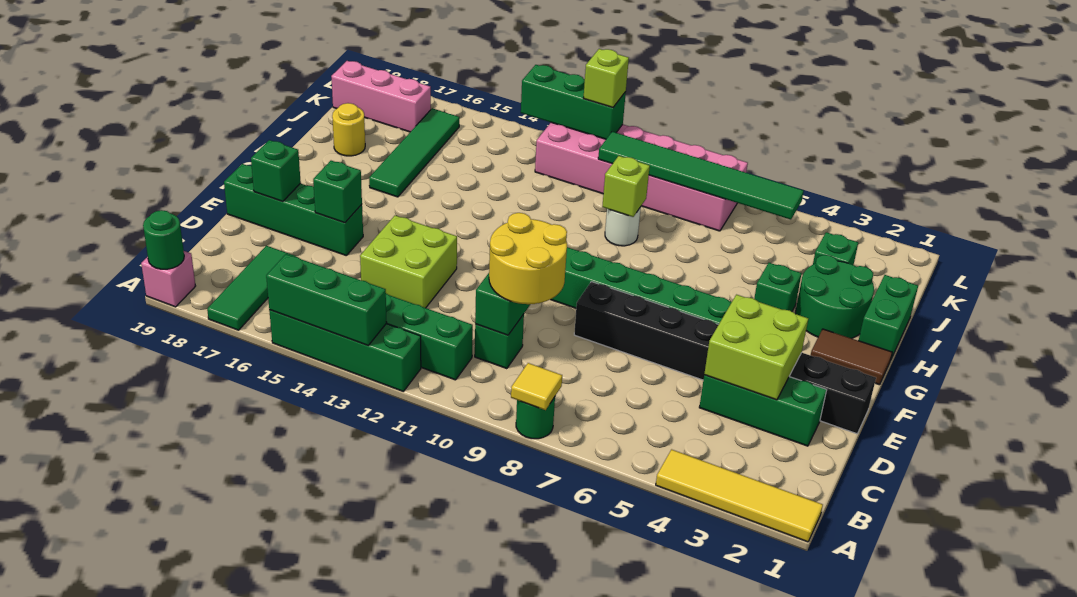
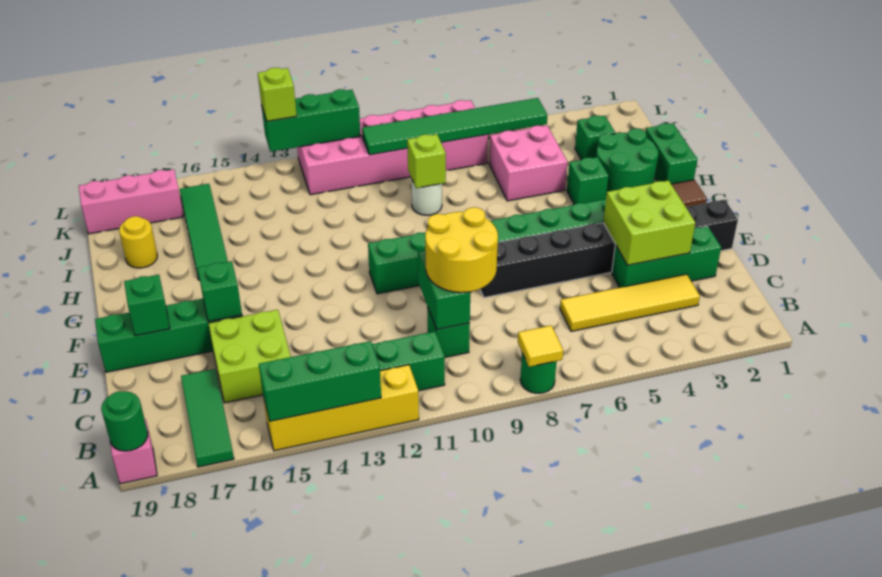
yellow 1x4 tile [656,449,823,542] -> yellow 1x4 tile moved to [560,274,700,331]
green 1x4 brick [269,310,421,391] -> yellow 1x4 brick [264,365,419,451]
lime 2x2 brick [360,215,457,308] -> lime 2x2 brick moved to [208,310,291,403]
none -> pink 2x2 brick [489,125,567,201]
lime 1x1 brick [584,49,629,108] -> lime 1x1 brick moved to [258,68,297,121]

